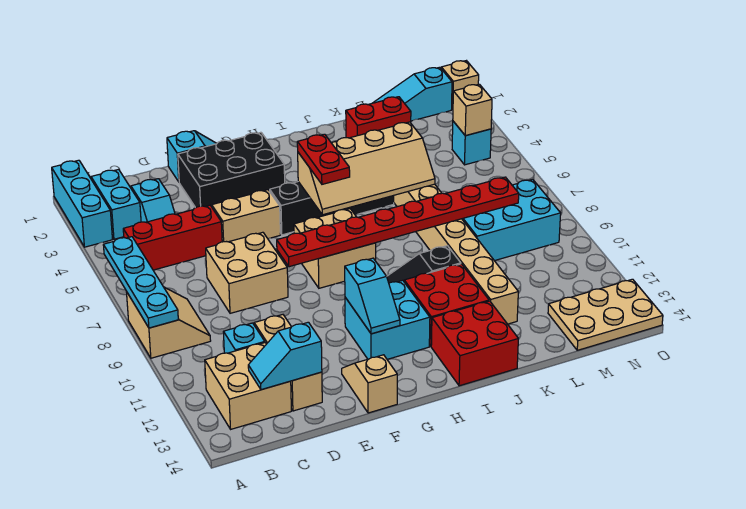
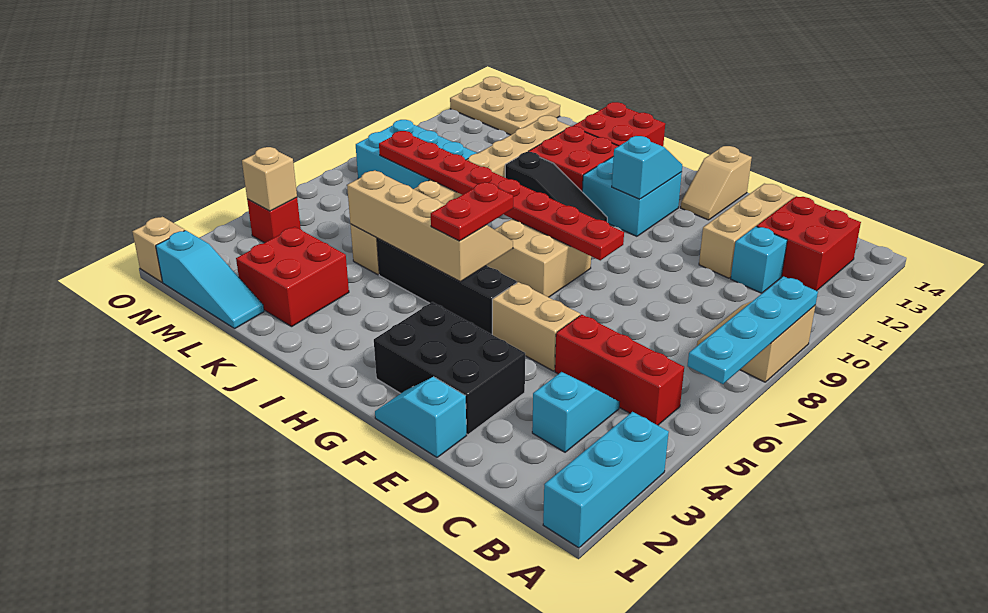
cyan 1x2 brick [91,169,141,239] -> none
tan 2x2 brick [205,343,291,429] -> red 2x2 brick [757,196,861,291]
cyan 1x2 slope [248,322,322,390] -> none
tan 2x2 brick [206,232,288,313] -> none
red 1x2 brick [346,97,411,138] -> red 2x2 brick [236,227,349,327]
cyan 1x1 brick [452,121,491,165] -> red 1x1 brick [247,197,301,243]

